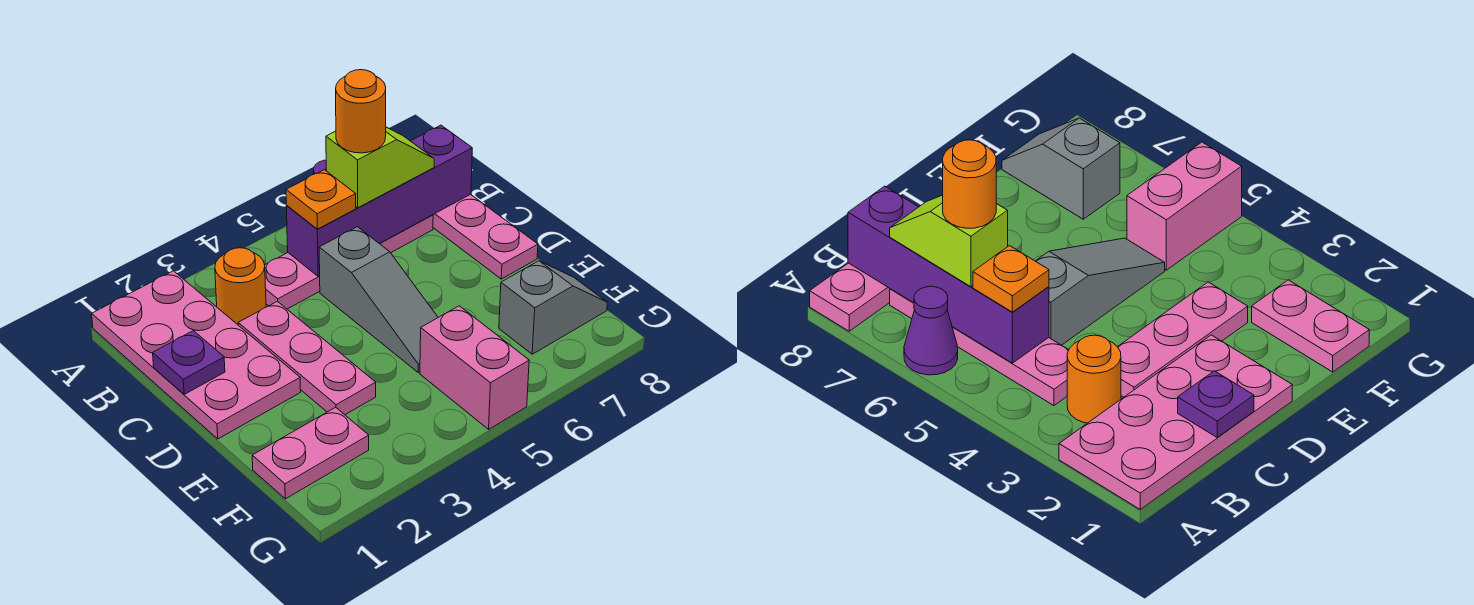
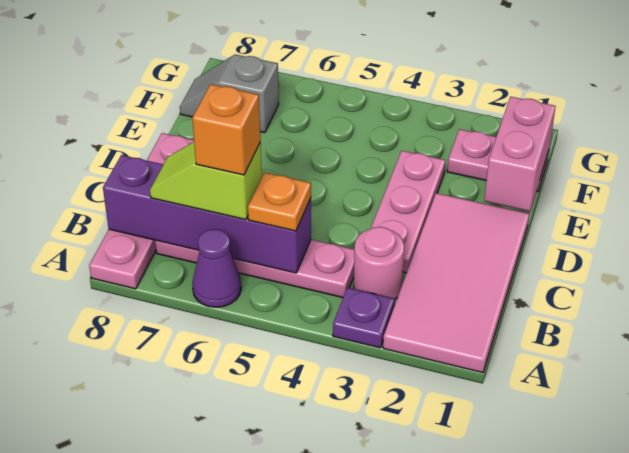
pink 2x4 plate [92,271,301,439] -> pink 2x4 tile [383,193,529,373]
orange 1x1 round brick [215,248,266,325] -> pink 1x1 round brick [354,227,404,299]
orange 1x1 round brick [336,70,386,153] -> orange 1x1 brick [192,84,261,175]
purple 1x1 plate [153,331,225,394] -> purple 1x1 plate moved to [333,288,395,348]
grey 1x3 slope [319,227,438,372] -> none
pink 1x2 brick [420,306,529,429] -> pink 1x2 brick moved to [484,97,556,211]

